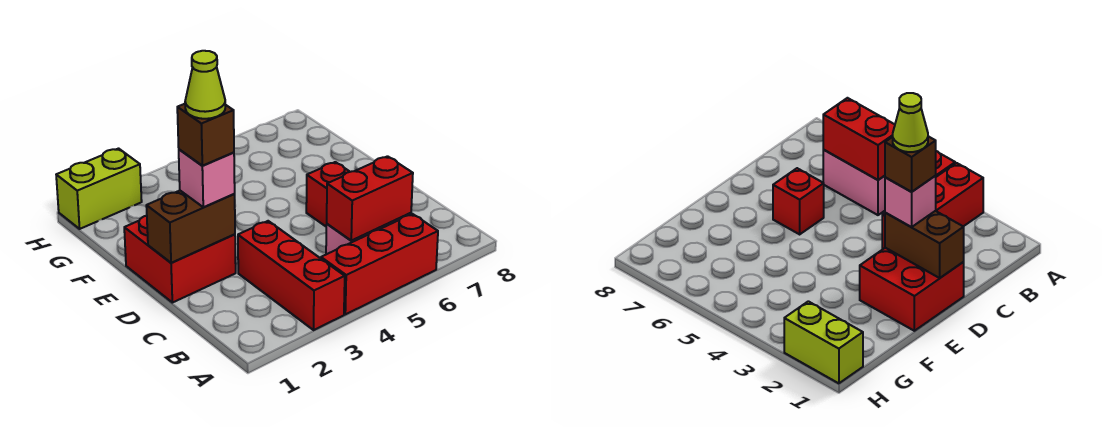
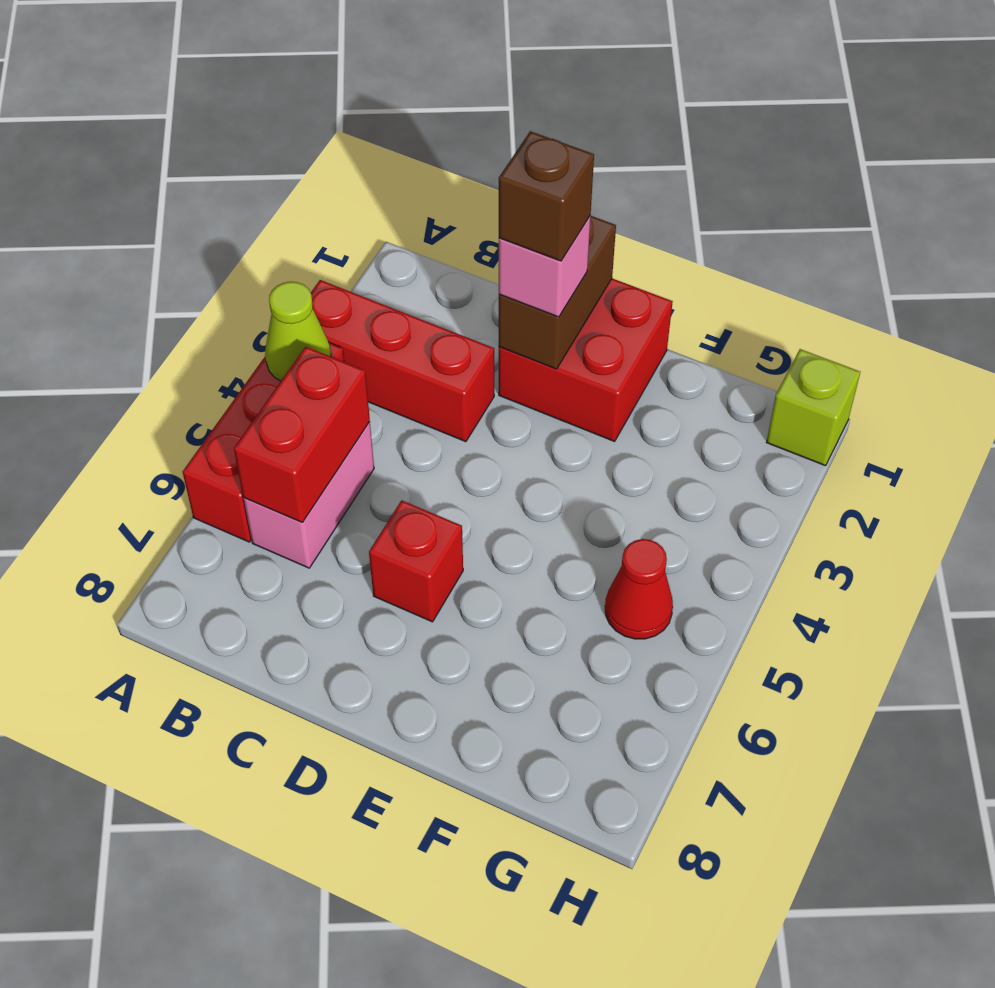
lime 1x1 cone [185,51,225,119] -> lime 1x1 cone moved to [265,282,331,381]
none -> red 1x1 cone [605,539,673,639]
lime 1x2 brick [56,149,142,229] -> lime 1x1 brick [766,349,860,466]

